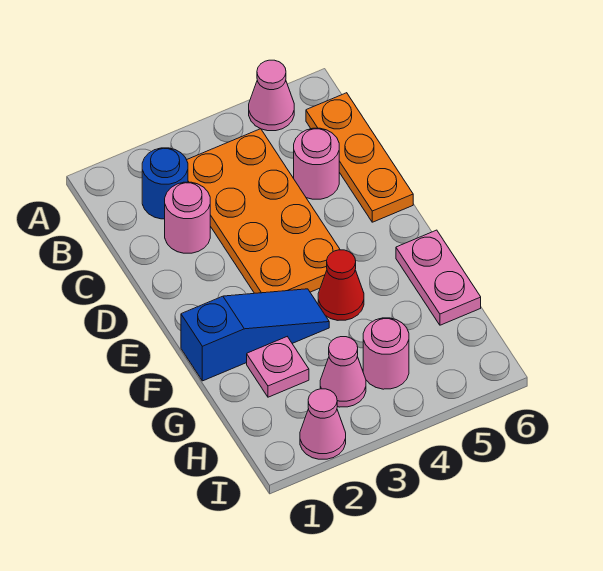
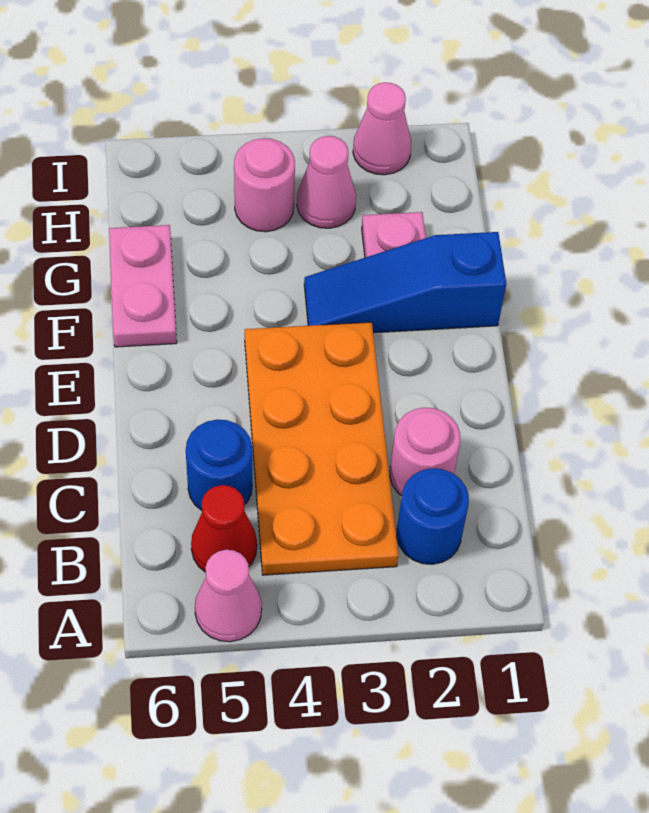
orange 1x3 plate [306,93,413,222] -> none
pink 1x1 round brick [294,128,339,199] -> blue 1x1 round brick [186,419,252,510]
red 1x1 cone [318,250,364,320] -> red 1x1 cone moved to [191,485,257,572]

